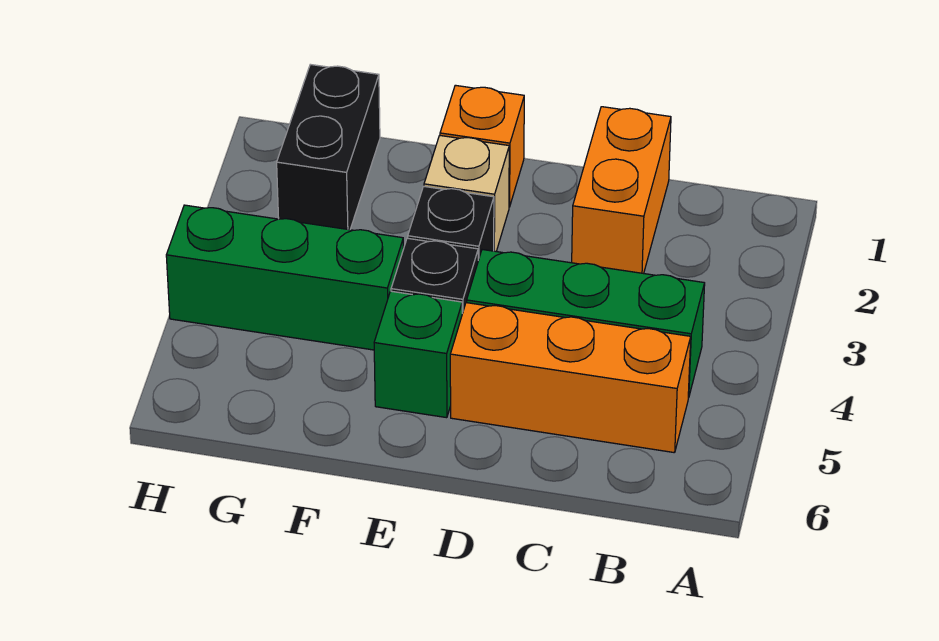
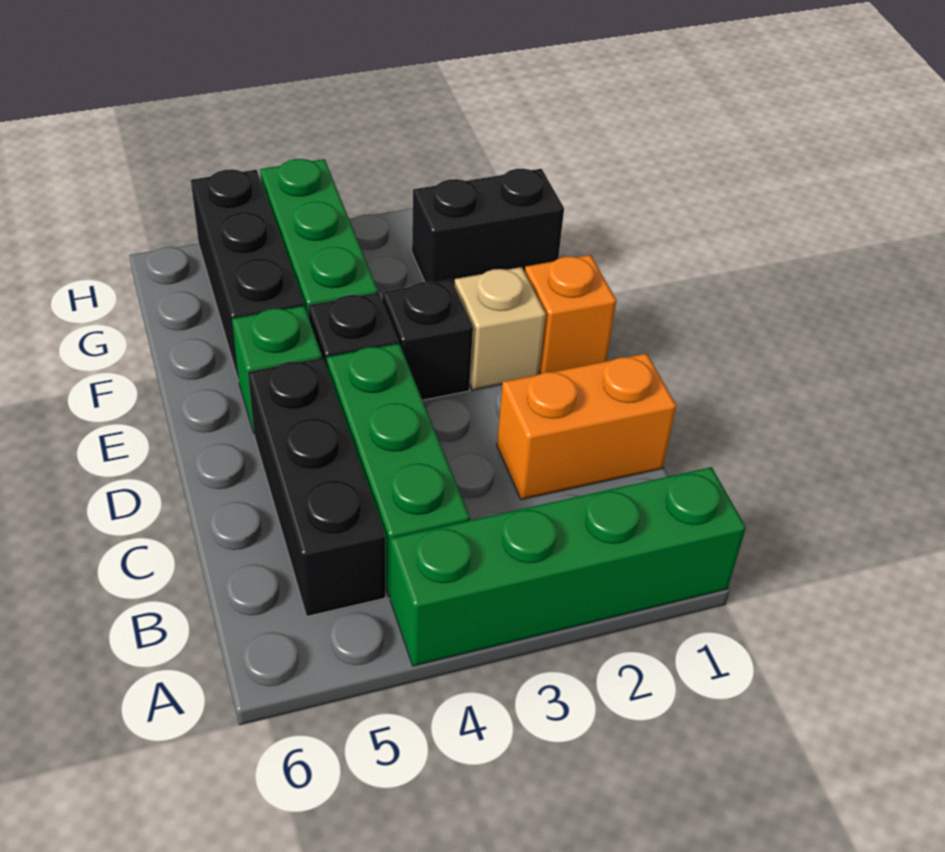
none -> green 1x4 brick [390,467,746,666]
orange 1x3 brick [450,303,691,453] -> black 1x3 brick [248,358,385,616]
none -> black 1x3 brick [191,169,304,381]

